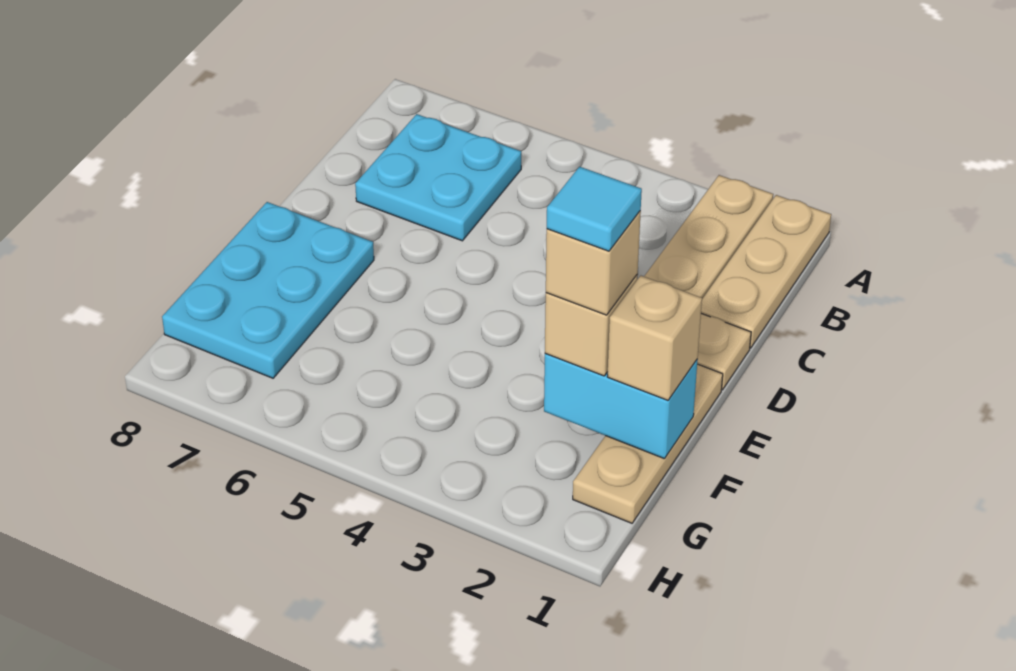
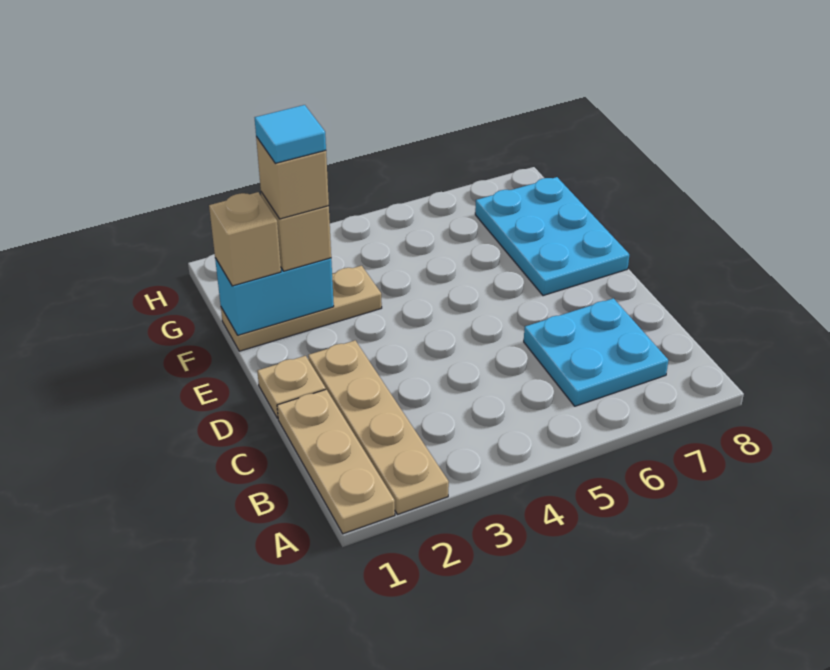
tan 1x3 plate [573,364,723,523] -> tan 1x3 plate turned to [221,266,382,351]

